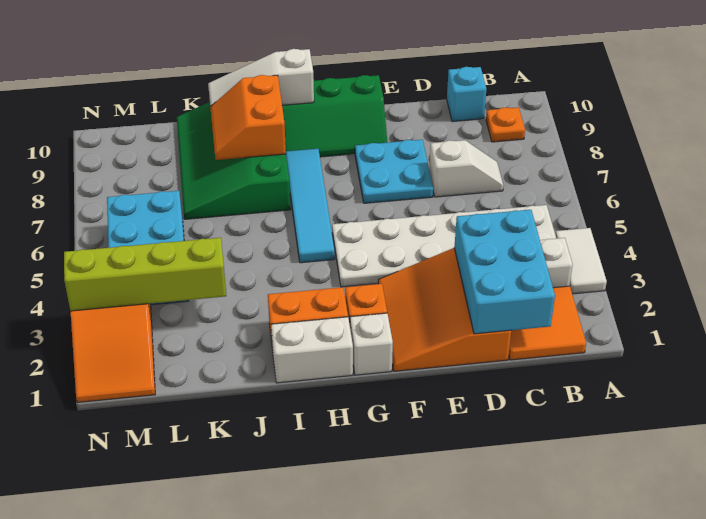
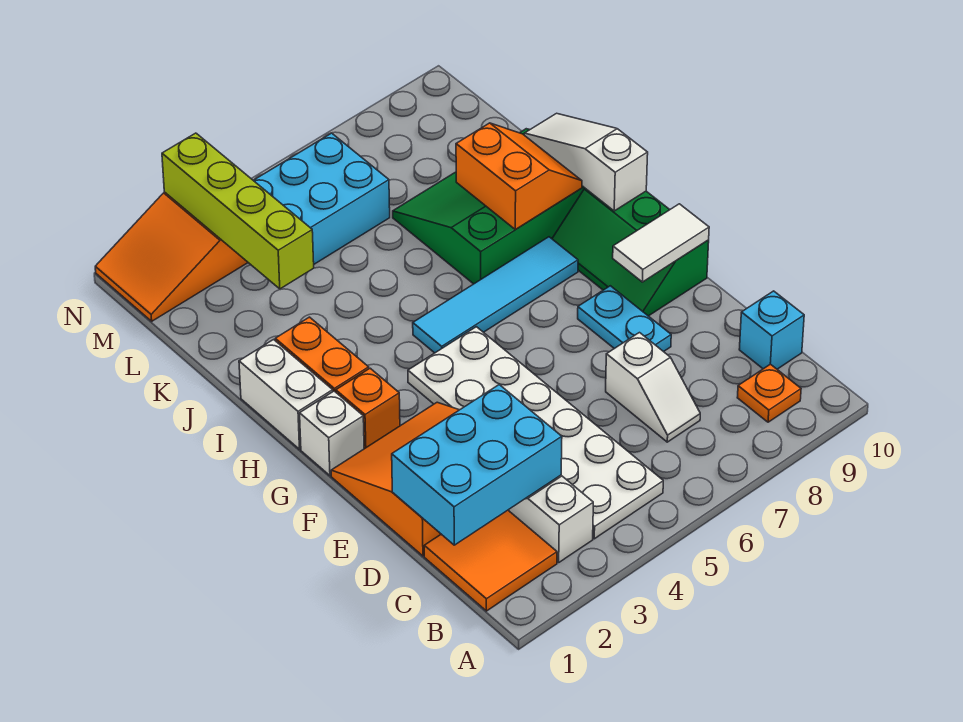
white 1x2 tile [555,228,607,294] -> white 1x2 tile moved to [613,204,709,282]
cyan 2x2 plate [355,140,433,203] -> cyan 1x2 plate [578,286,671,352]
orange 2x2 slope [210,75,286,160] -> orange 2x2 slope turned to [456,123,582,230]

